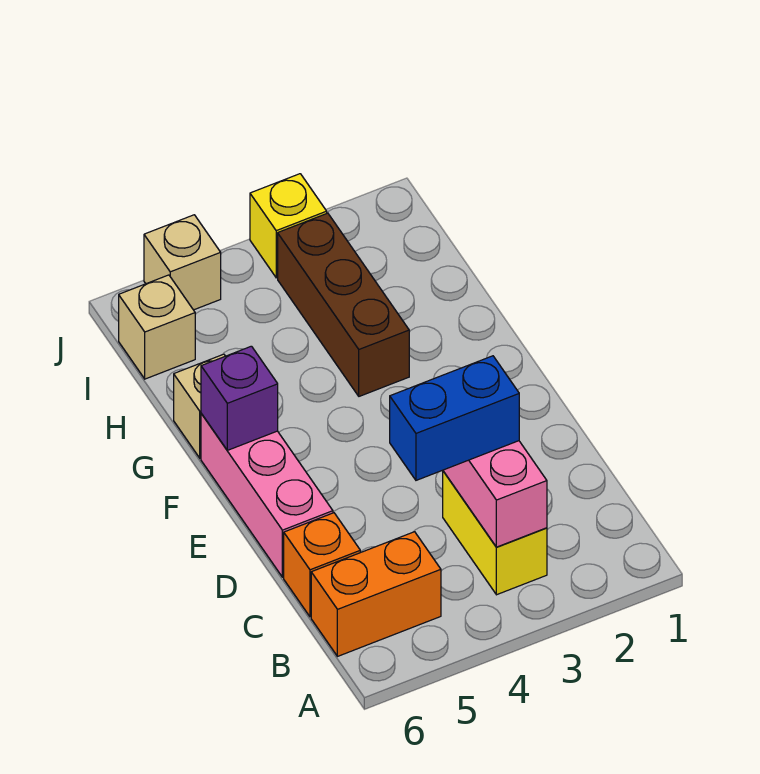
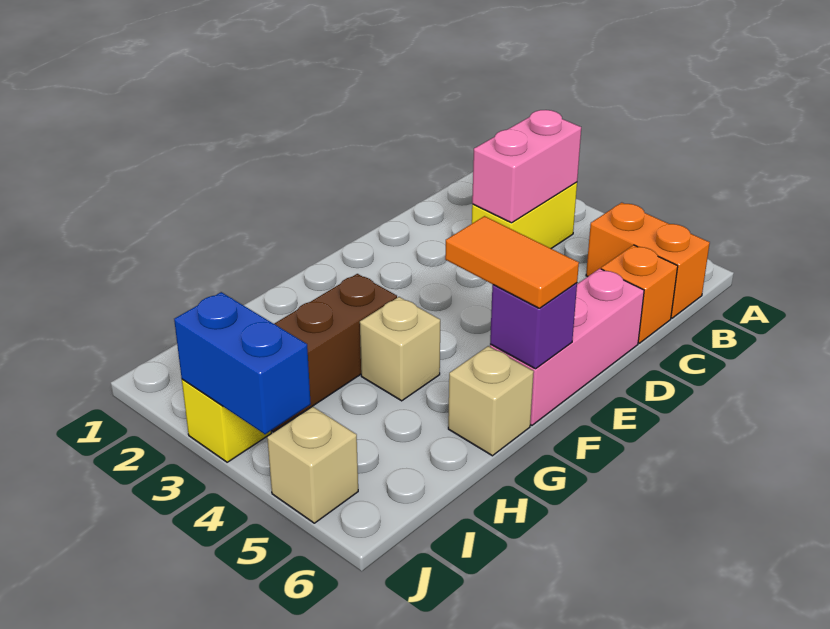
blue 1x2 brick [390,356,519,480] -> blue 1x2 brick moved to [174,292,311,434]
none -> orange 1x2 tile [445,216,579,308]
tan 1x1 brick [119,275,195,379] -> tan 1x1 brick moved to [360,297,440,401]

